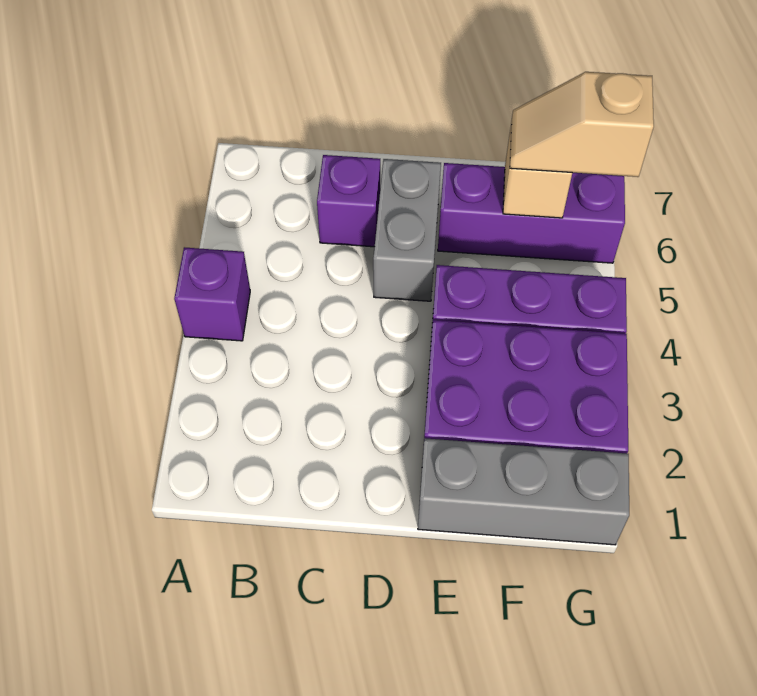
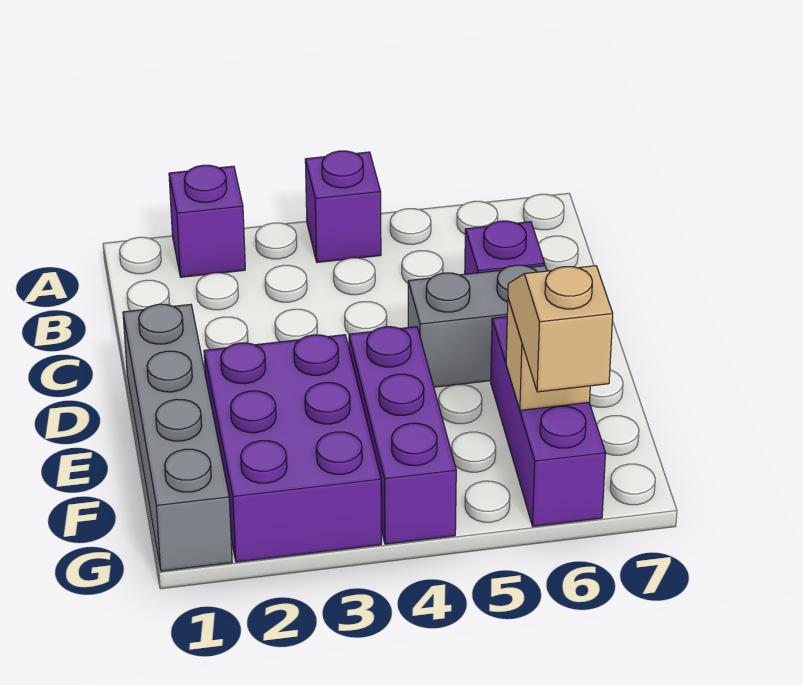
none -> purple 1x1 brick [169,165,245,277]
grey 1x3 brick [418,438,629,545] -> grey 1x4 brick [123,304,232,571]

